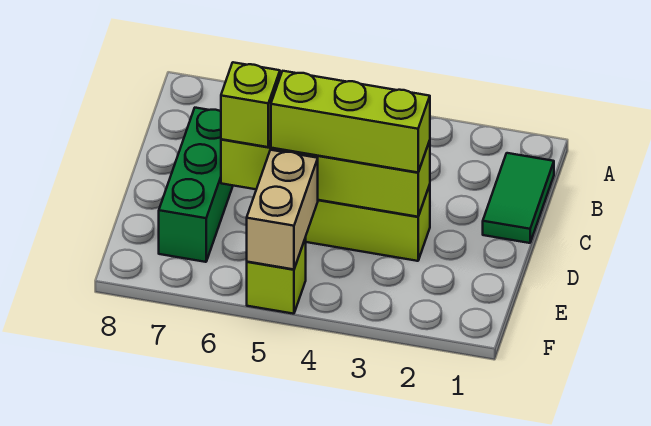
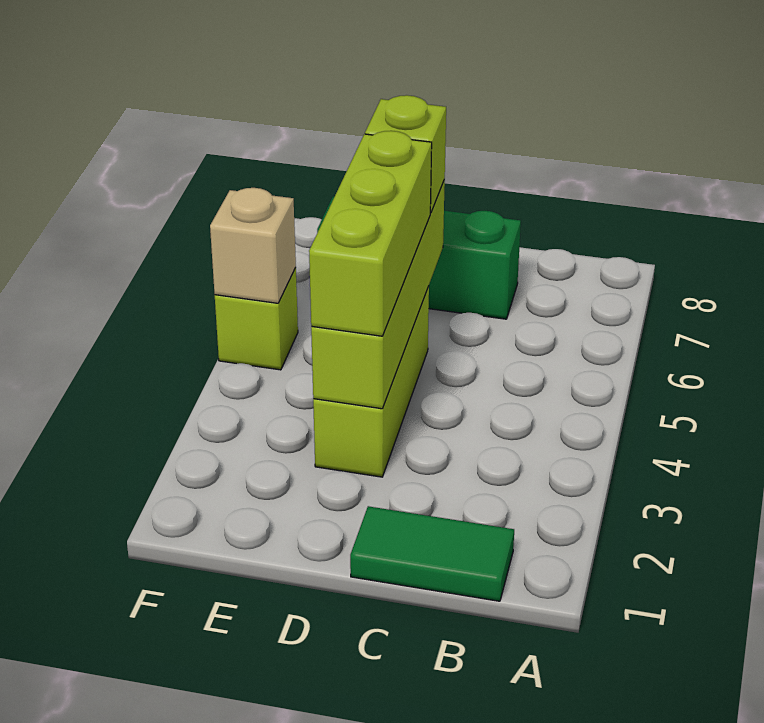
tan 1x2 brick [247,150,318,269] -> tan 1x1 brick [210,188,296,303]

